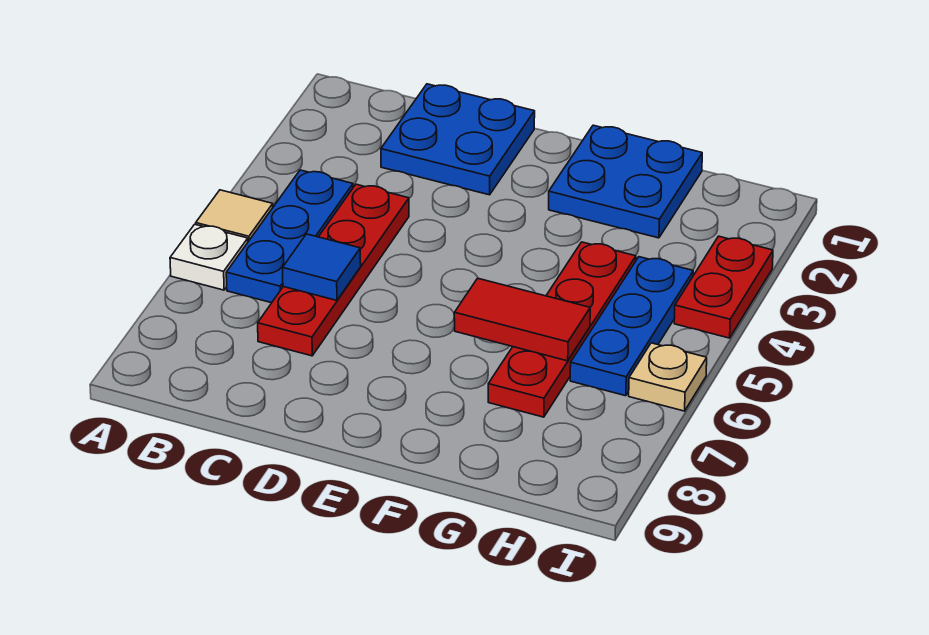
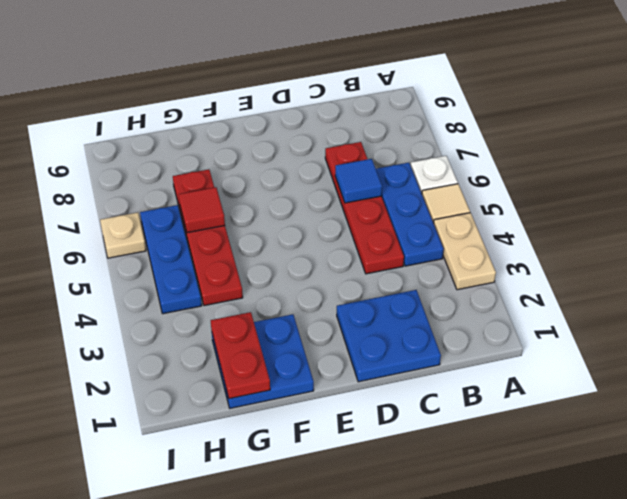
none -> tan 1x2 plate [434,213,496,290]
red 1x2 tile [454,278,590,361] -> red 1x1 tile [179,187,225,233]
red 1x2 plate [674,236,773,338] -> red 1x2 plate moved to [211,312,270,399]

